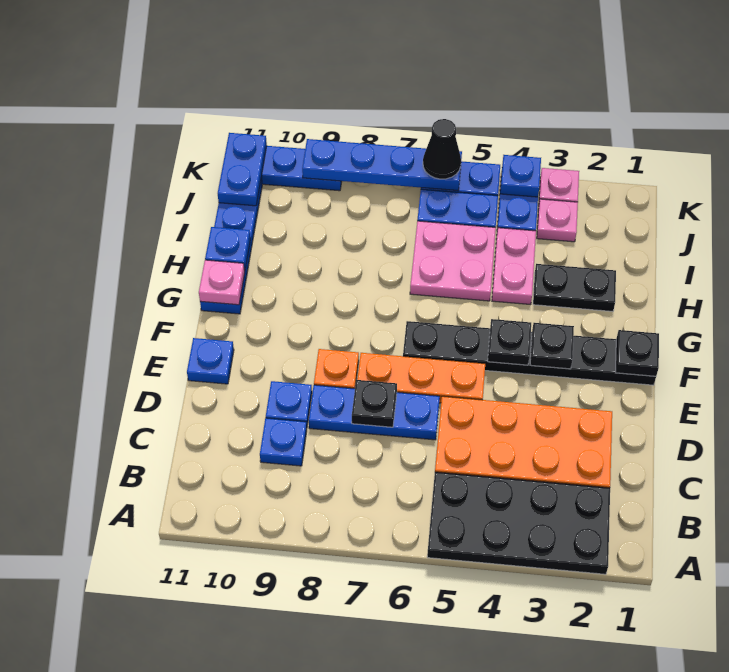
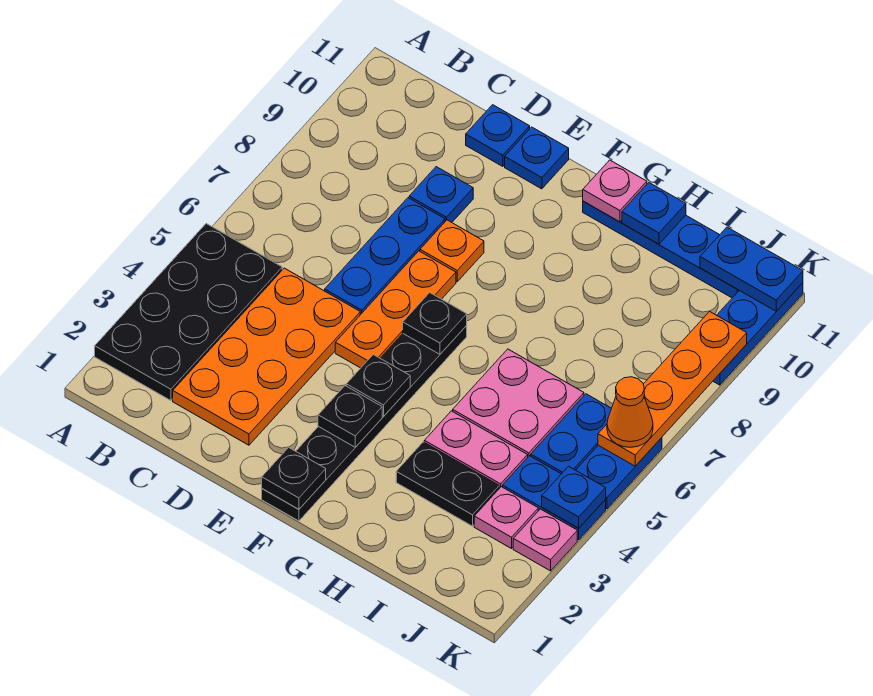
blue 1x1 plate [260,418,307,466] -> blue 1x1 plate moved to [466,105,530,167]
black 1x1 plate [352,380,397,427] -> black 1x1 plate moved to [403,293,467,354]
black 1x2 plate [533,264,616,311] -> black 1x2 plate turned to [396,442,499,526]
blue 1x4 plate [302,139,462,191] -> orange 1x4 plate [598,312,747,466]
black 1x1 cone [423,119,461,179] -> orange 1x1 cone [607,377,653,447]

